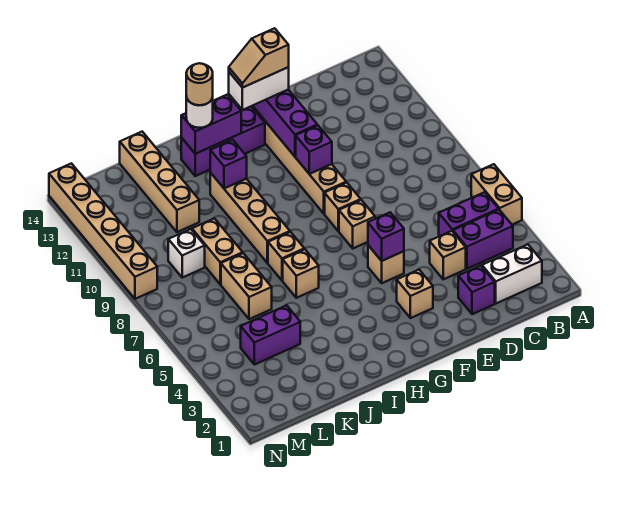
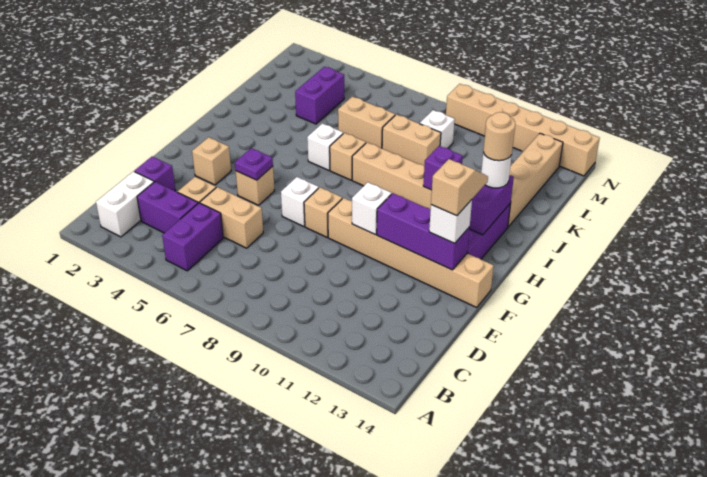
tan 1x2 brick [471,164,522,225] -> tan 1x2 brick moved to [200,187,263,248]
purple 1x2 brick [453,210,513,269] -> purple 1x2 brick turned to [137,182,198,233]
purple 1x1 brick [368,212,404,261] -> purple 1x1 plate [235,148,273,180]
tan 1x1 brick [339,200,375,248] -> white 1x1 brick [281,177,319,227]
purple 1x1 brick [296,125,332,174] -> white 1x1 brick [352,182,392,235]
white 1x2 brick [229,67,289,110] -> white 1x1 brick [429,200,472,243]
tan 1x1 brick [283,249,319,298] -> white 1x1 brick [307,123,343,170]
tan 1x4 brick [120,132,199,232] -> tan 1x4 brick turned to [508,133,563,227]

